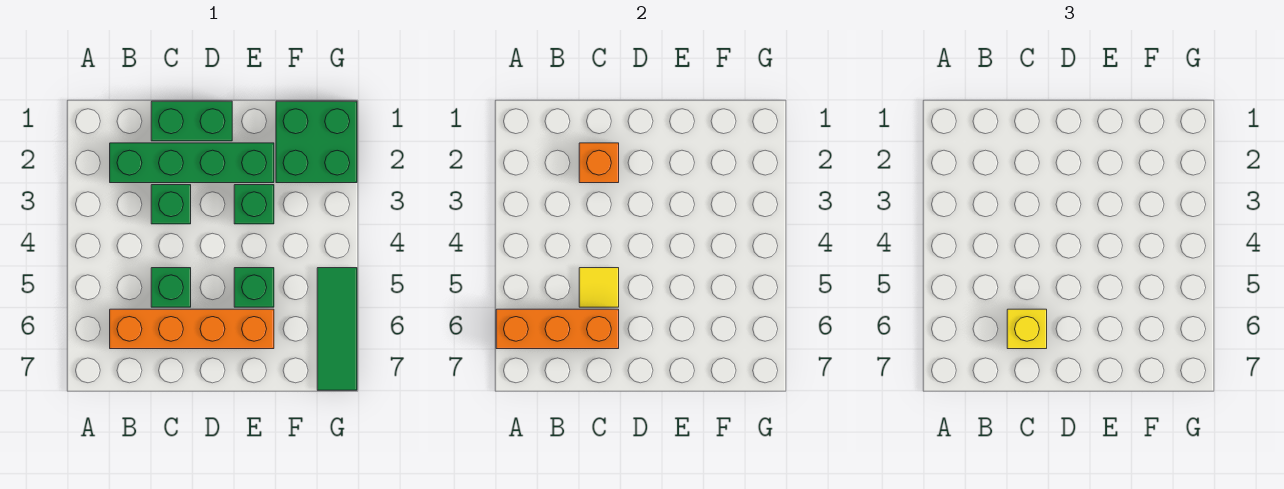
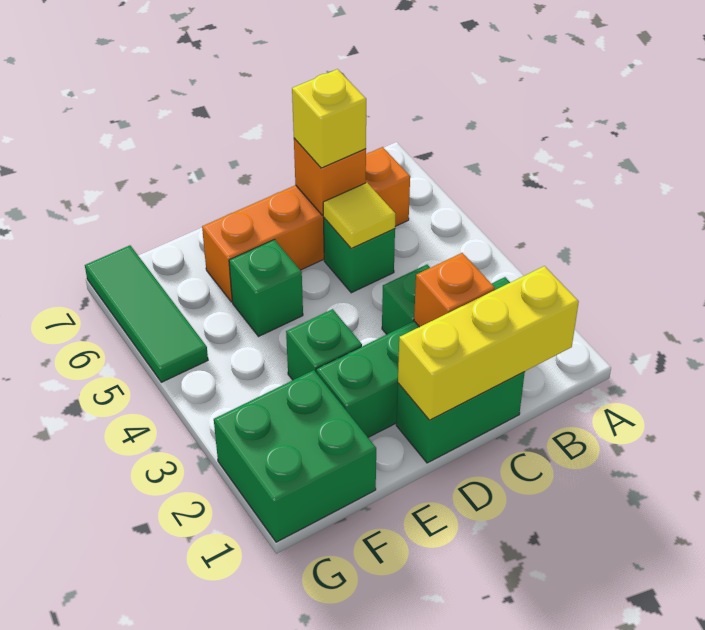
orange 1x3 brick [496,309,619,349] -> orange 1x1 brick [294,138,366,215]
none -> yellow 1x3 brick [398,266,579,420]

